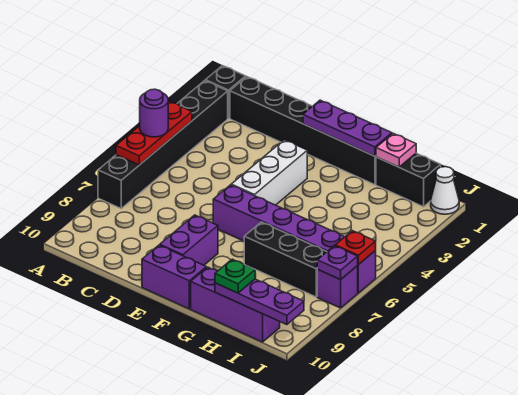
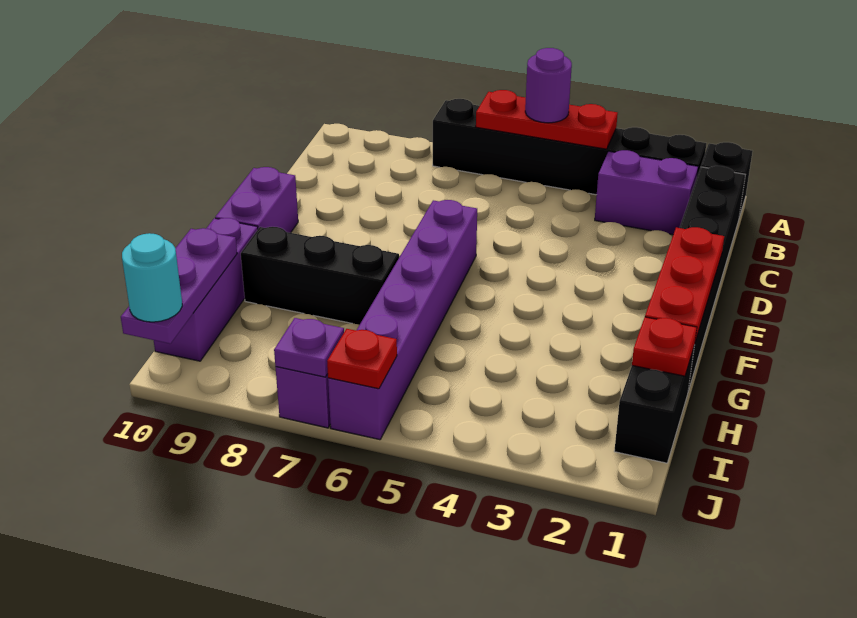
purple 1x3 plate [303,100,392,156] -> red 1x3 plate [645,227,724,341]
white 1x3 brick [231,140,307,205] -> none
purple 1x2 brick [160,215,218,265] -> purple 1x2 brick moved to [595,150,698,235]
black 1x3 brick [244,222,326,297] -> black 1x3 brick turned to [241,227,399,325]
pink 1x1 plate [376,133,416,167] -> red 1x1 plate [632,317,697,376]
green 1x1 plate [215,259,255,293] -> none
white 1x1 cone [431,167,459,214] -> none
none -> cyan 1x1 round brick [122,233,182,322]

